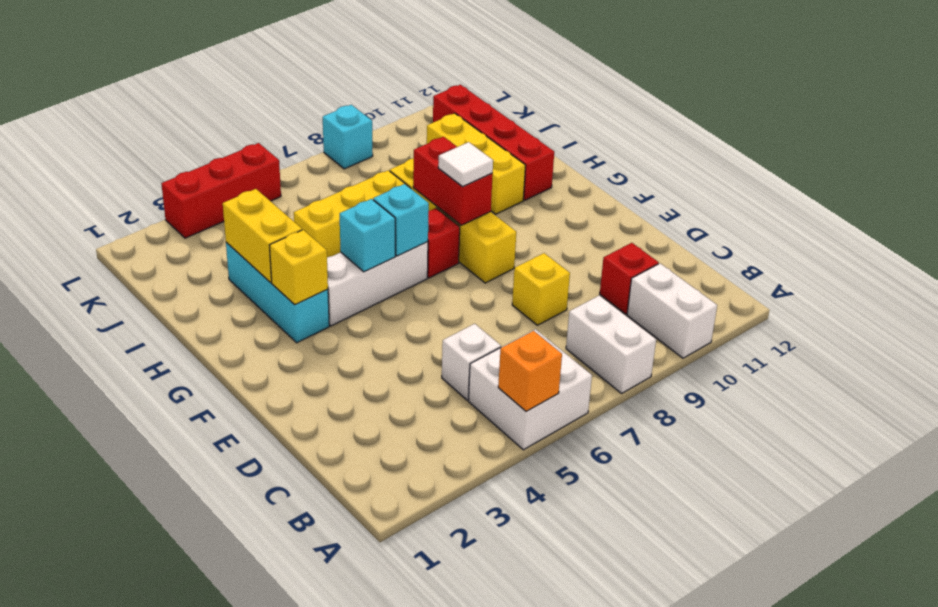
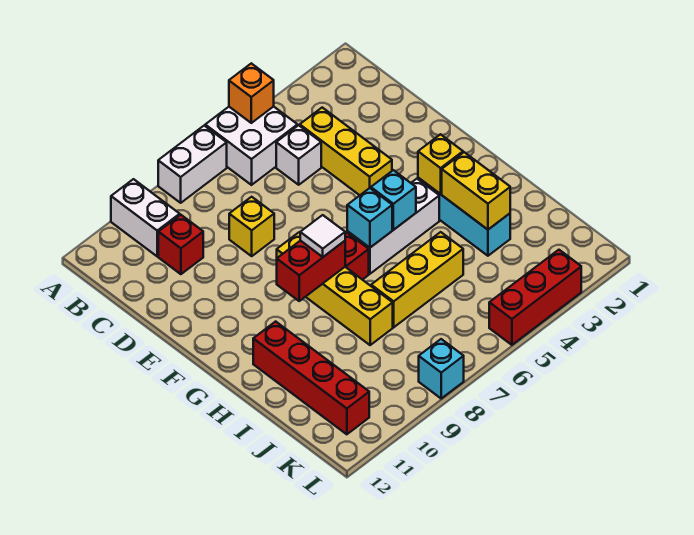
white 1x2 brick [566,296,656,393] -> white 1x2 brick turned to [158,126,227,203]
red 1x2 brick [413,137,493,225] -> red 1x2 brick turned to [277,241,345,301]
yellow 1x3 brick [427,113,525,214] -> yellow 1x3 brick moved to [300,108,392,195]

